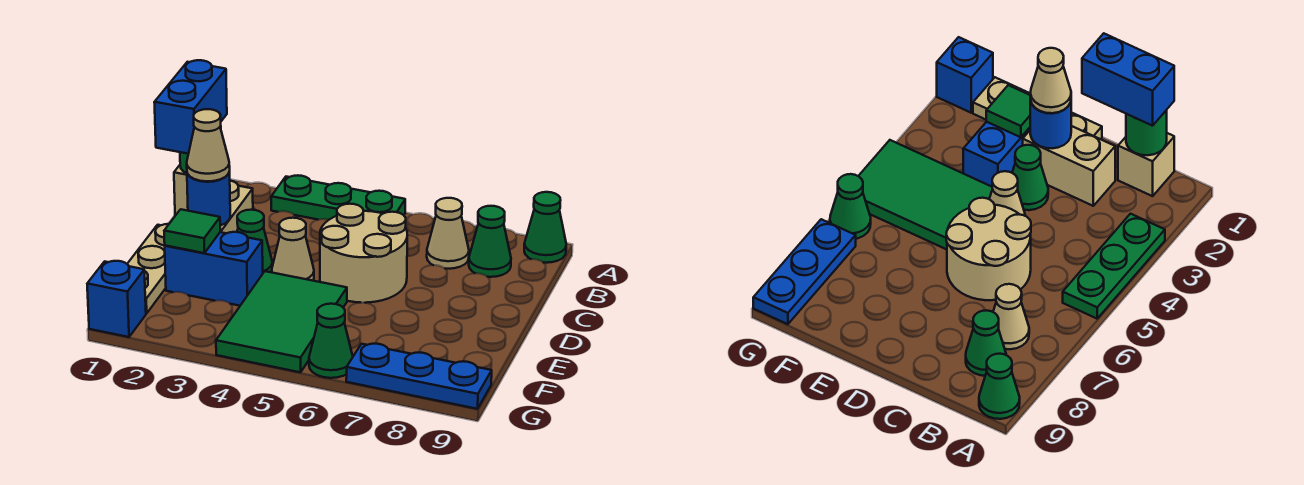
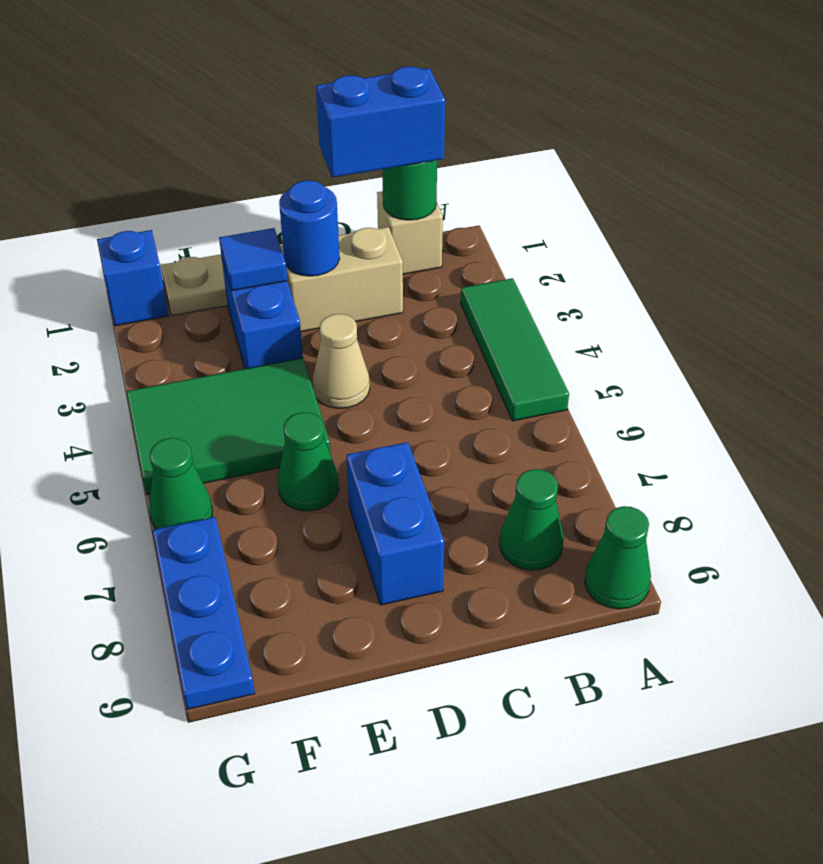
green 1x3 plate [271,175,405,220] -> green 1x3 tile [461,278,569,421]
tan 1x1 cone [427,198,469,269] -> none
tan 2x2 round brick [320,204,407,303] -> none
tan 1x1 cone [187,109,230,181] -> none
green 1x1 cone [237,210,272,273] -> green 1x1 cone moved to [278,412,339,511]
none -> blue 1x2 brick [346,442,444,605]
green 1x1 tile [164,209,220,253] -> blue 1x1 tile [219,228,287,291]

